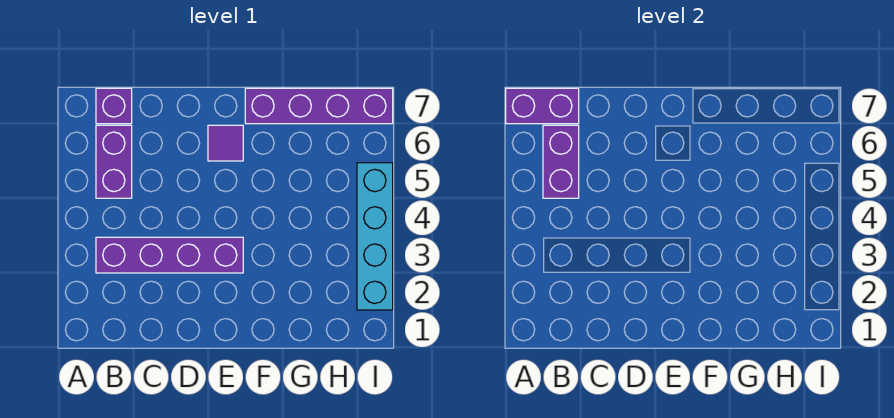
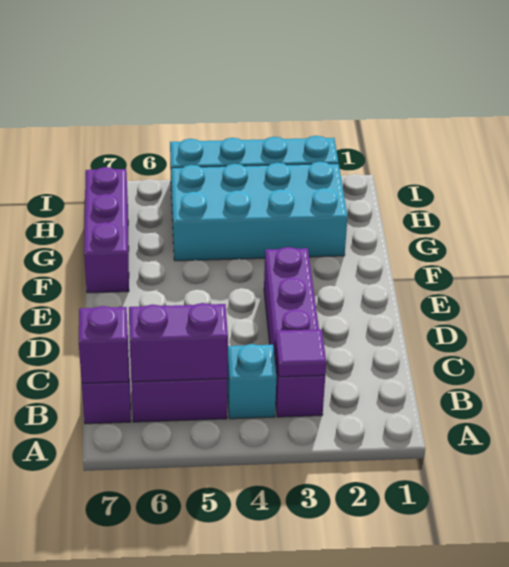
purple 1x2 brick [506,88,579,124] -> purple 1x1 brick [79,306,129,383]
none -> cyan 1x1 brick [227,344,276,419]
purple 1x1 tile [208,125,243,161] -> purple 1x1 tile moved to [275,329,326,377]
purple 1x4 brick [245,88,393,124] -> purple 1x3 brick [84,167,129,293]
none -> cyan 2x4 brick [171,162,348,261]

